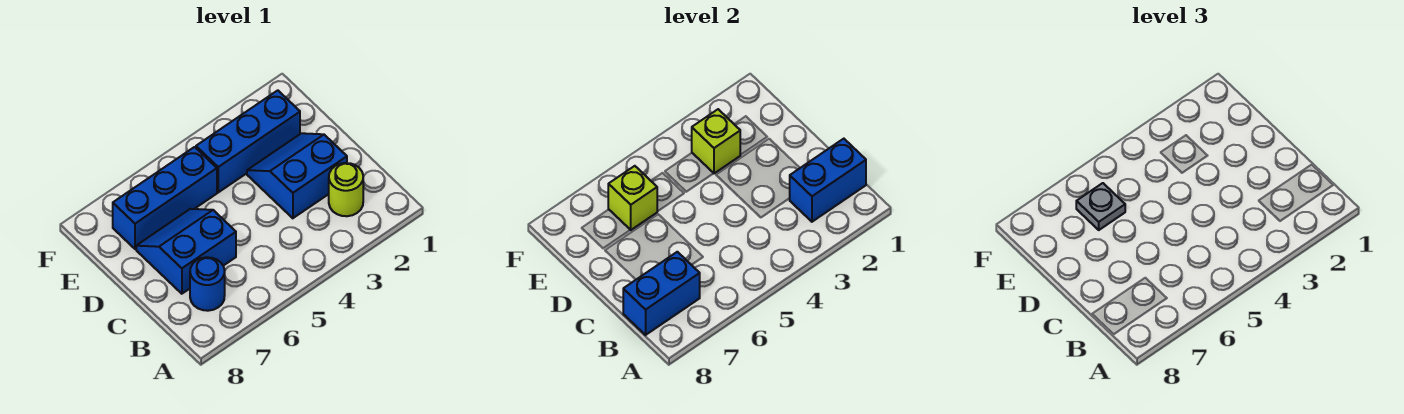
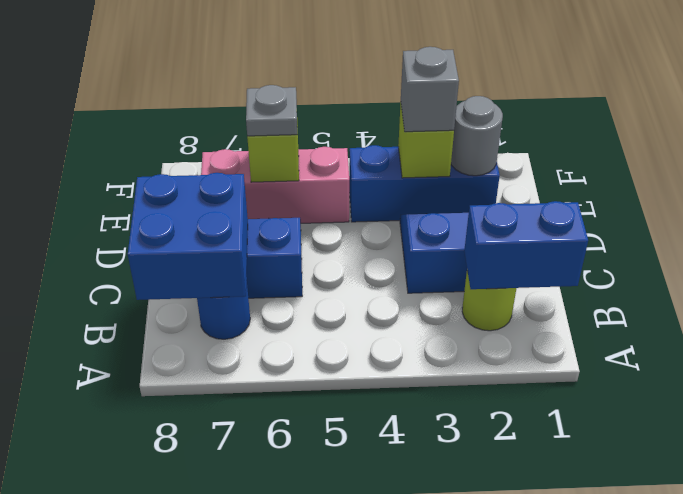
blue 1x2 brick [623,252,700,335] -> blue 2x2 brick [128,173,248,300]
none -> grey 1x1 round brick [451,96,503,176]
none -> grey 1x1 brick [401,47,459,132]
blue 1x3 brick [113,147,217,249] -> pink 1x3 brick [201,147,349,223]

